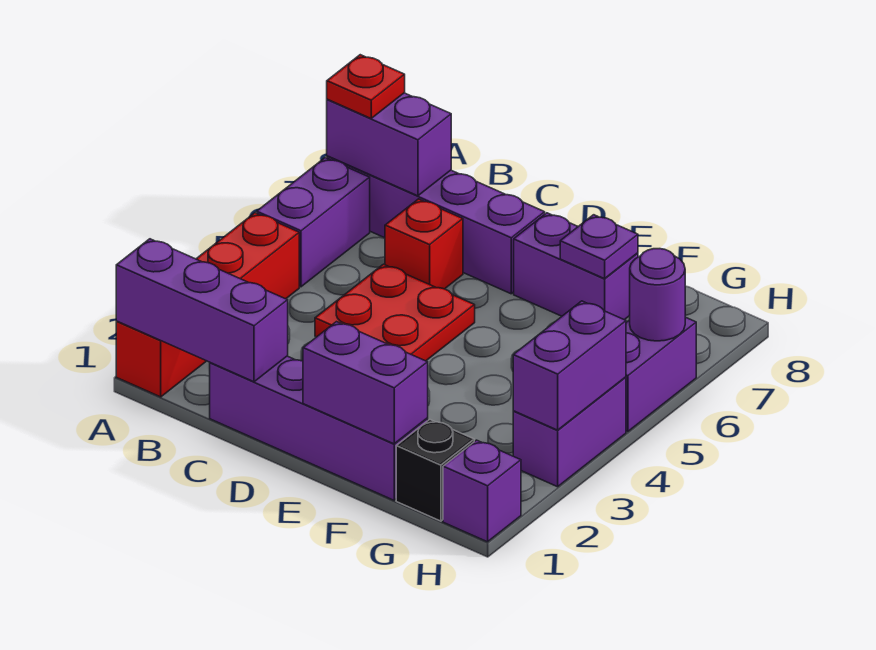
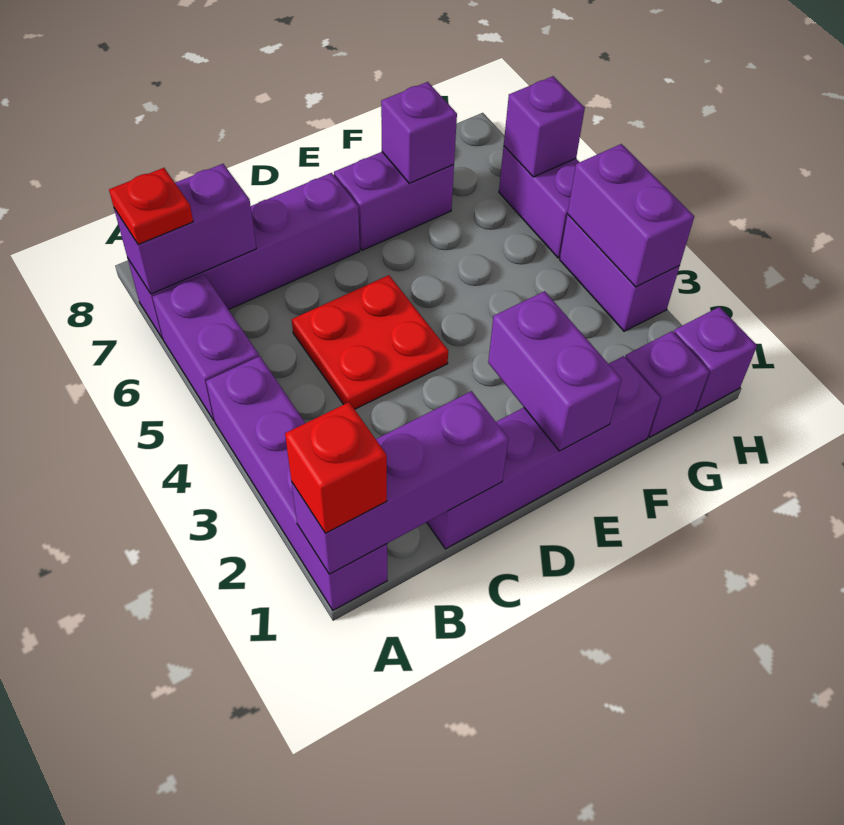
red 1x4 brick [116,213,299,397] -> purple 1x4 brick [206,356,387,610]
red 1x1 brick [385,199,463,289] -> red 1x1 brick moved to [285,402,387,533]
purple 1x2 brick [303,322,428,444] -> purple 1x2 brick turned to [488,291,622,451]
purple 1x1 plate [560,215,638,279] -> purple 1x1 brick [381,82,457,183]
black 1x1 brick [396,420,474,521] -> purple 1x1 brick [625,331,709,437]
purple 1x1 round brick [630,249,685,341] -> purple 1x1 brick [504,76,585,177]

